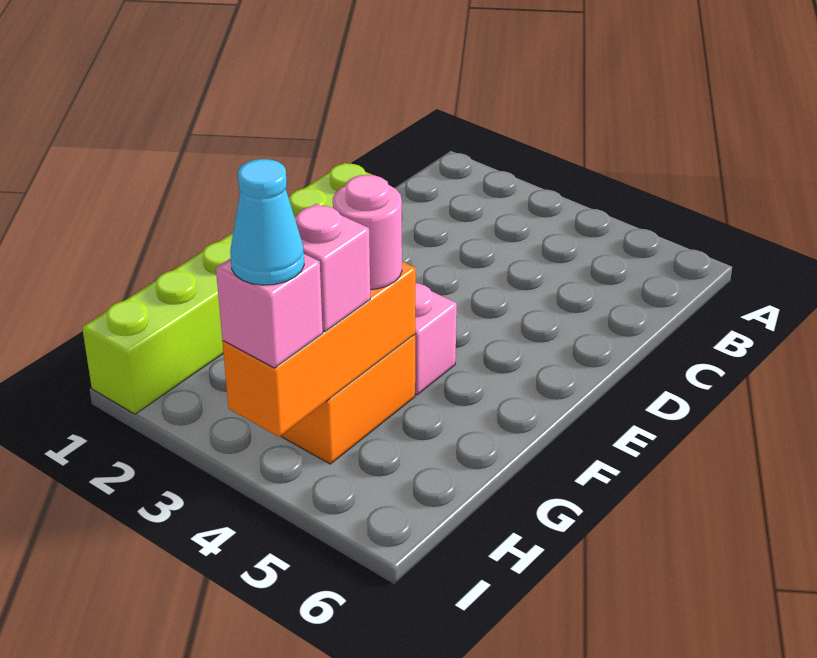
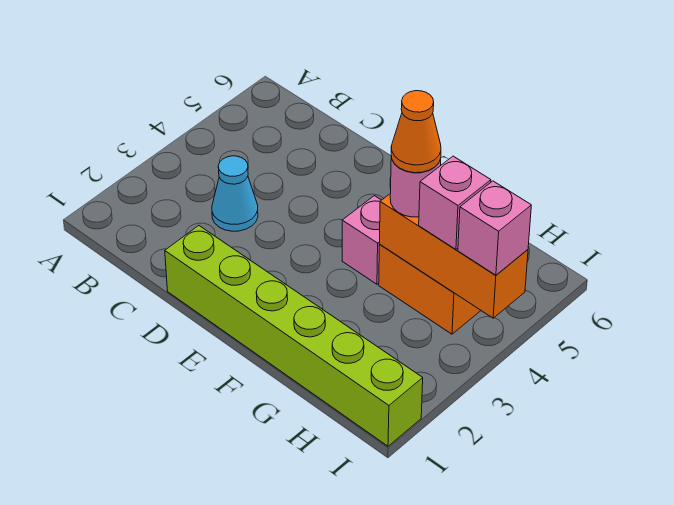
none -> orange 1x1 cone [391,91,441,173]
cyan 1x1 cone [230,159,304,285] -> cyan 1x1 cone moved to [212,156,258,231]

